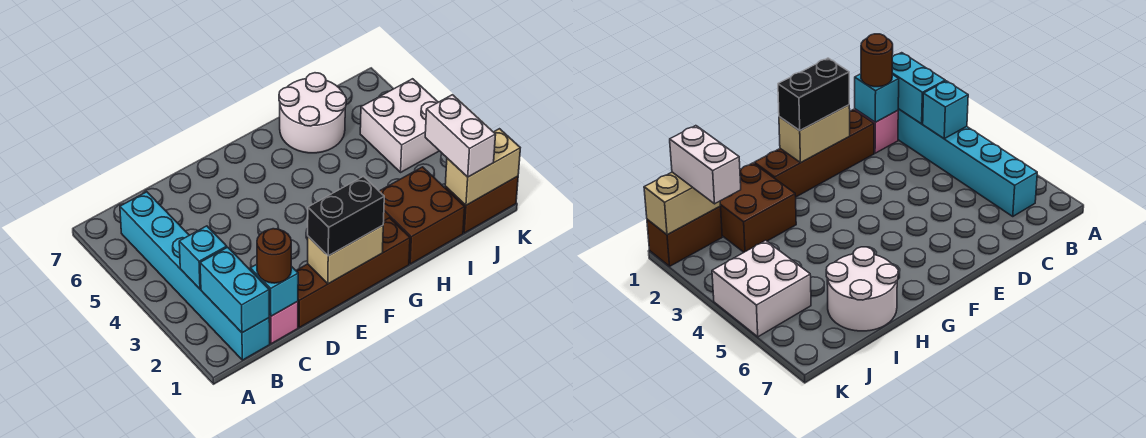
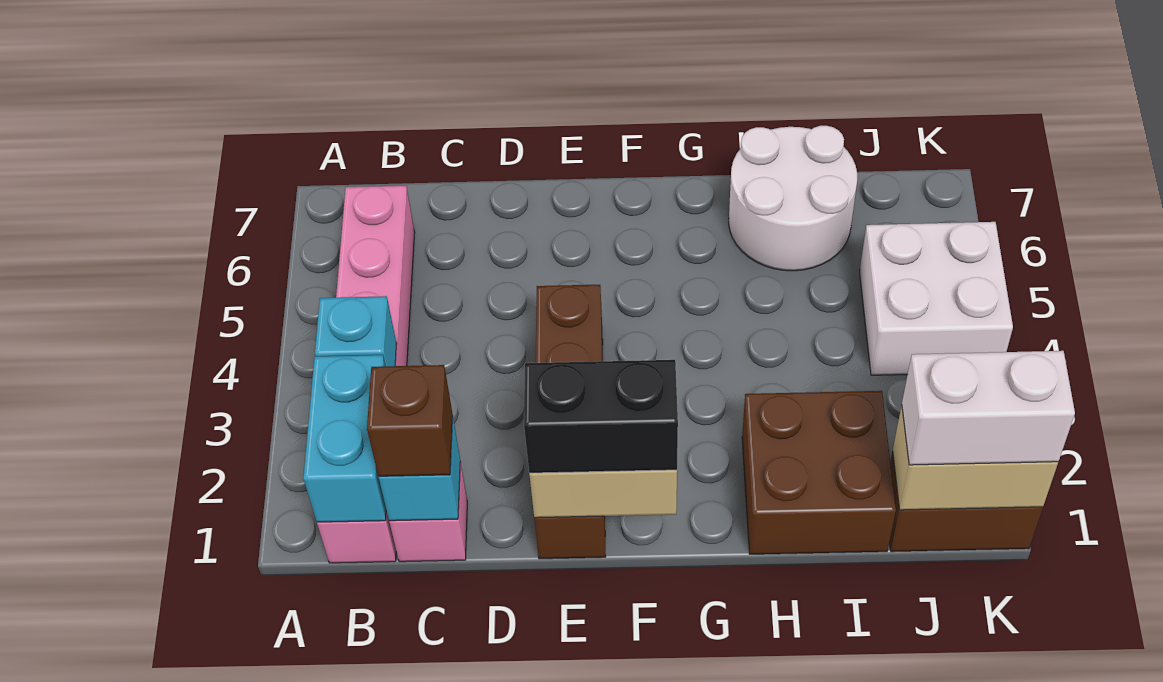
cyan 1x6 brick [120,192,270,360] -> pink 1x6 brick [317,186,415,563]
brown 1x1 round brick [257,229,291,283] -> brown 1x1 brick [367,365,453,476]
brown 1x4 brick [296,218,410,327] -> brown 1x4 brick turned to [534,285,606,559]
white 1x2 brick [425,95,496,177] -> white 1x2 brick turned to [902,351,1075,465]

